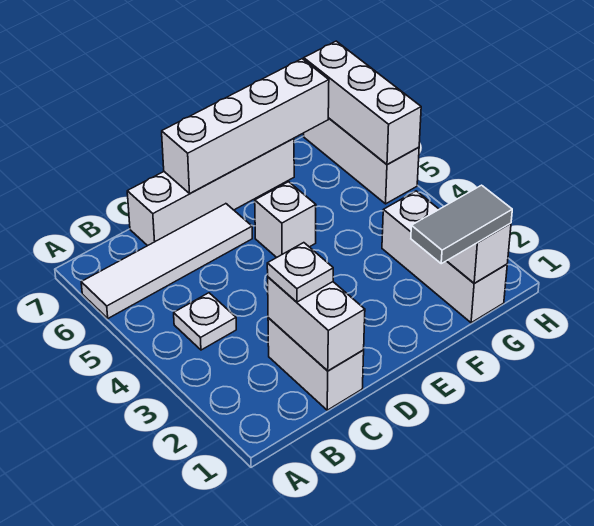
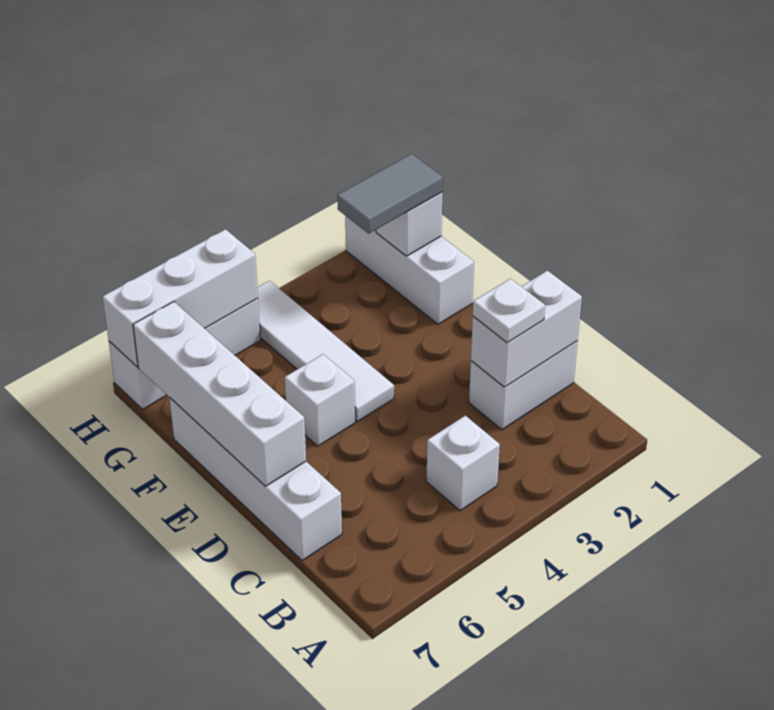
white 1x4 tile [81,204,252,318] -> white 1x4 tile moved to [257,281,394,421]
white 1x1 plate [174,293,236,350] -> white 1x1 brick [426,416,500,511]
grey 1x2 tile [411,185,512,264] -> grey 1x2 tile turned to [337,154,443,234]
white 1x3 brick [382,191,507,323] -> white 1x3 brick turned to [345,216,474,324]

